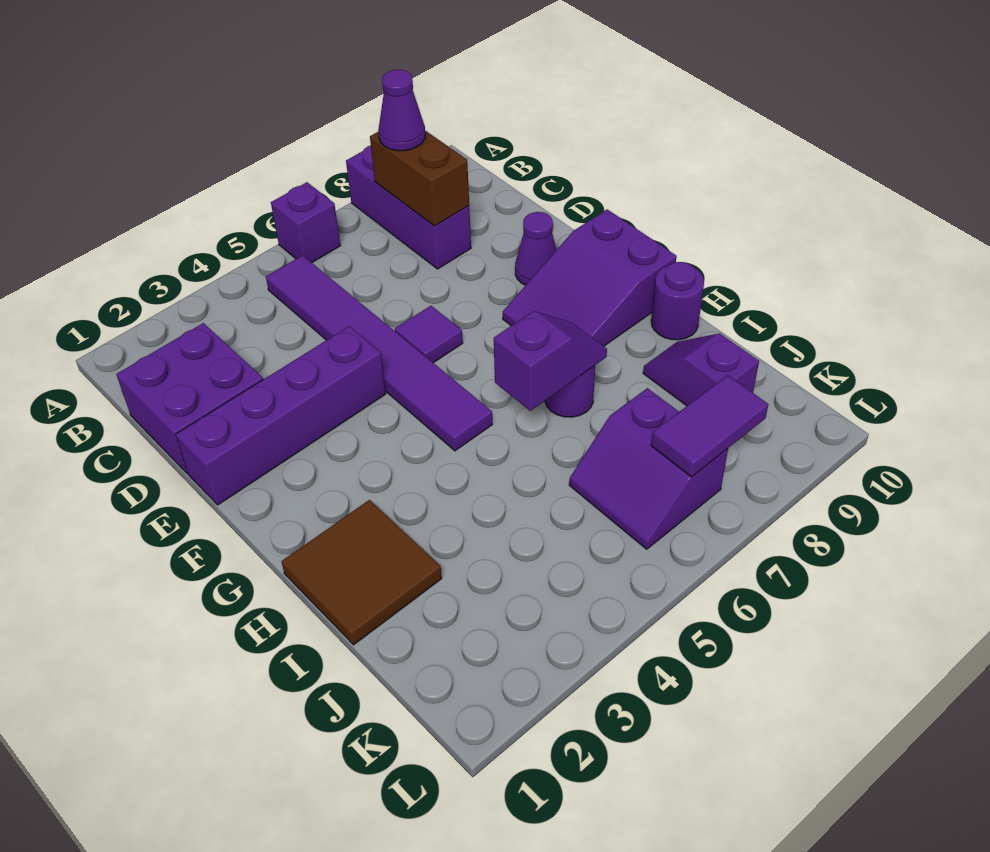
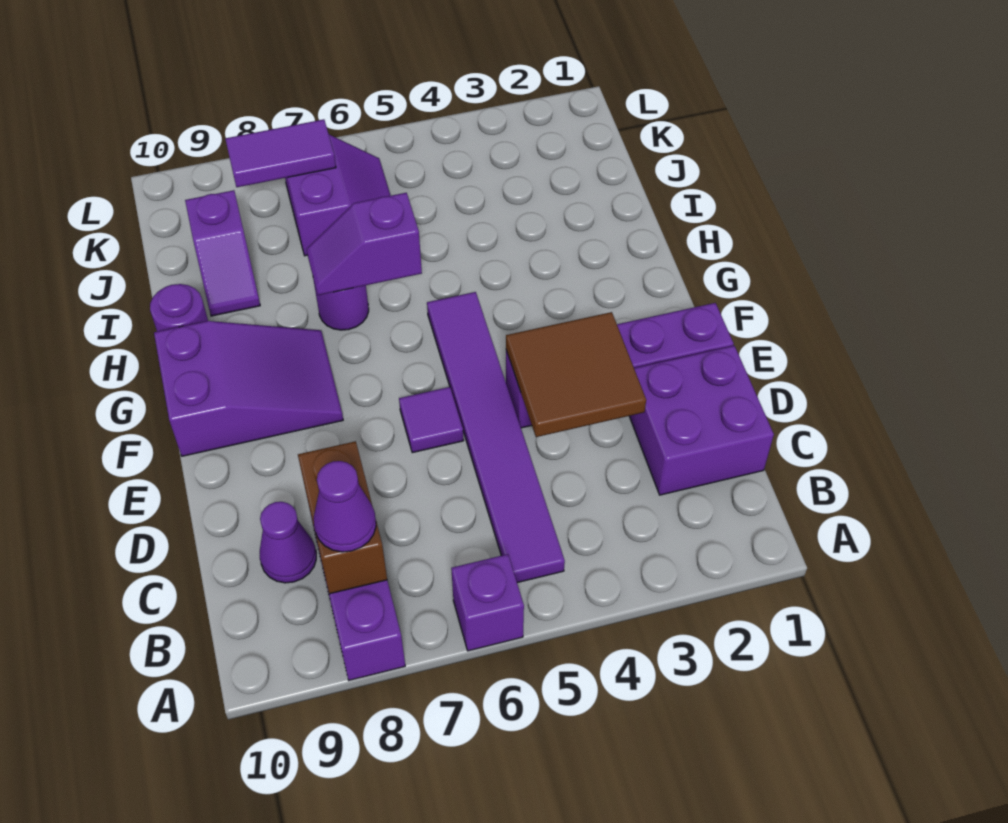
purple 1x1 cone [515,212,556,285] -> purple 1x1 cone moved to [260,502,316,583]
brown 2x2 tile [281,500,442,645] -> brown 2x2 tile moved to [506,312,646,437]

